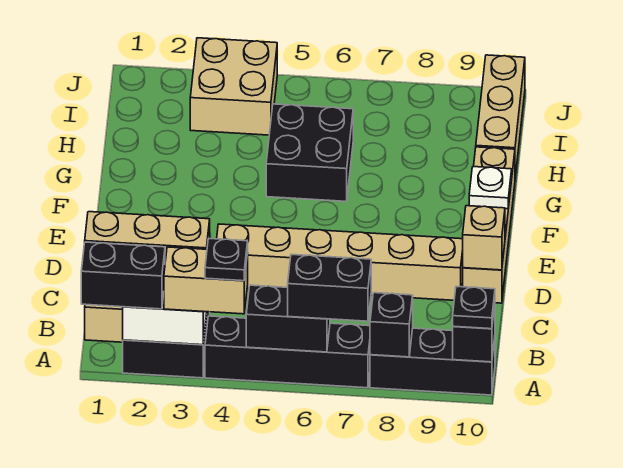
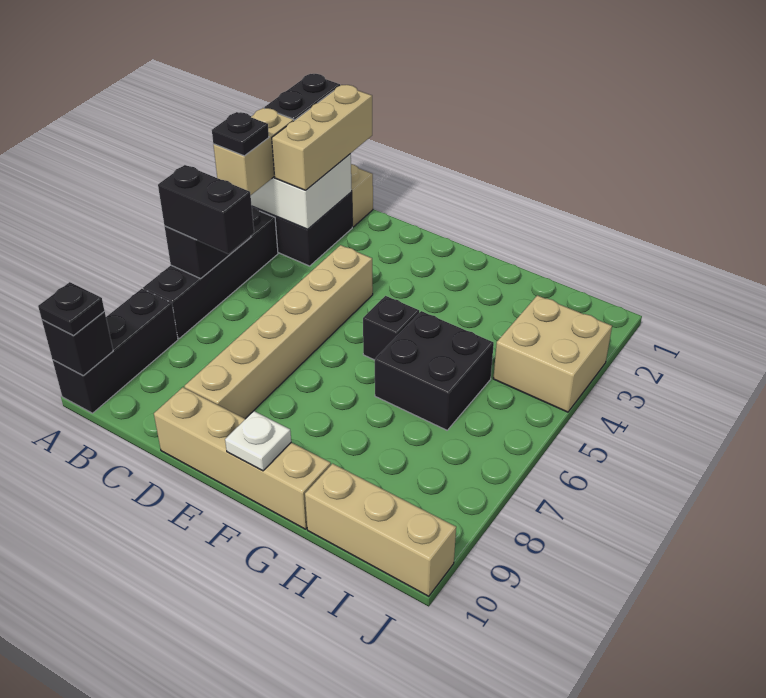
black 1x2 brick [288,254,371,321] -> black 1x2 brick turned to [158,165,254,254]
black 1x1 brick [370,293,413,357] -> black 1x1 brick moved to [363,296,419,360]
tan 1x1 brick [463,206,505,270] -> none

